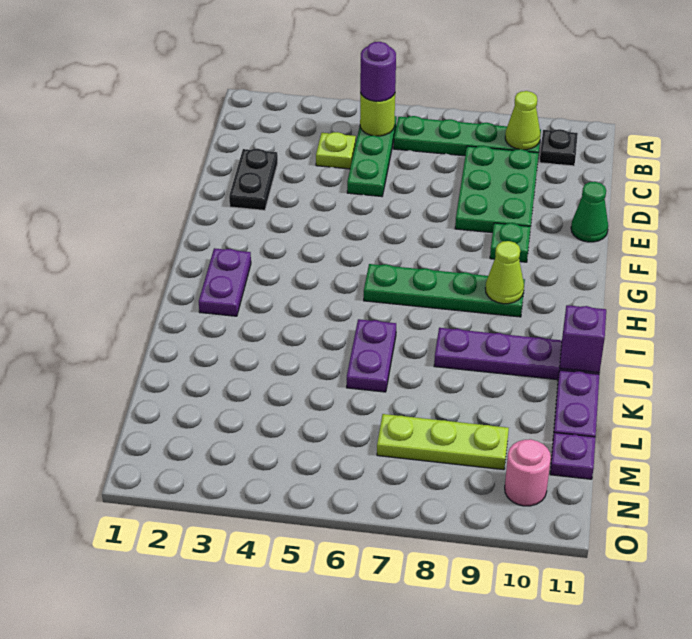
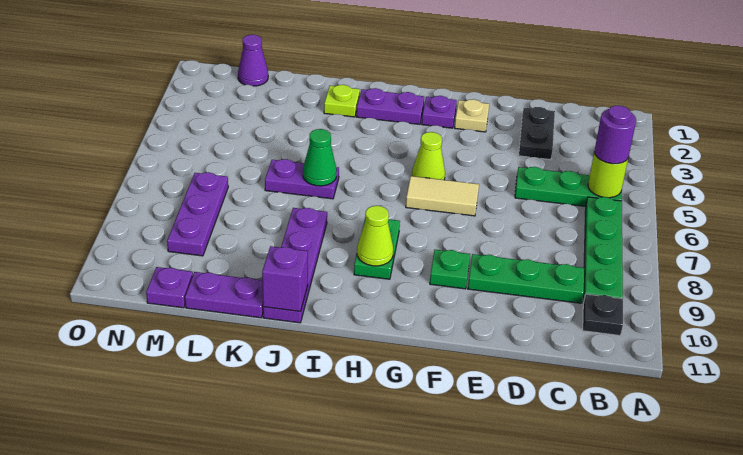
lime 1x1 cone [505,91,541,150] -> lime 1x1 cone moved to [412,132,445,180]
lime 1x1 plate [316,132,356,169] -> lime 1x1 plate moved to [324,85,360,117]
green 2x3 plate [455,146,539,233] -> green 1x3 plate [468,254,584,303]
black 1x2 plate [229,149,278,210] -> black 1x2 plate turned to [519,107,555,160]
green 1x1 cone [571,182,608,242] -> green 1x1 cone moved to [303,129,337,186]
none -> tan 1x1 plate [455,99,489,132]
none -> tan 1x2 tile [406,176,479,216]
none -> purple 1x1 plate [422,96,457,128]
green 1x4 plate [364,264,525,317] -> green 1x2 plate [354,219,400,279]
none -> purple 1x1 cone [238,35,268,86]
lime 1x3 plate [377,414,509,470] -> purple 1x3 plate [167,172,228,256]
pink 1x1 round brick [505,439,551,506] -> none

